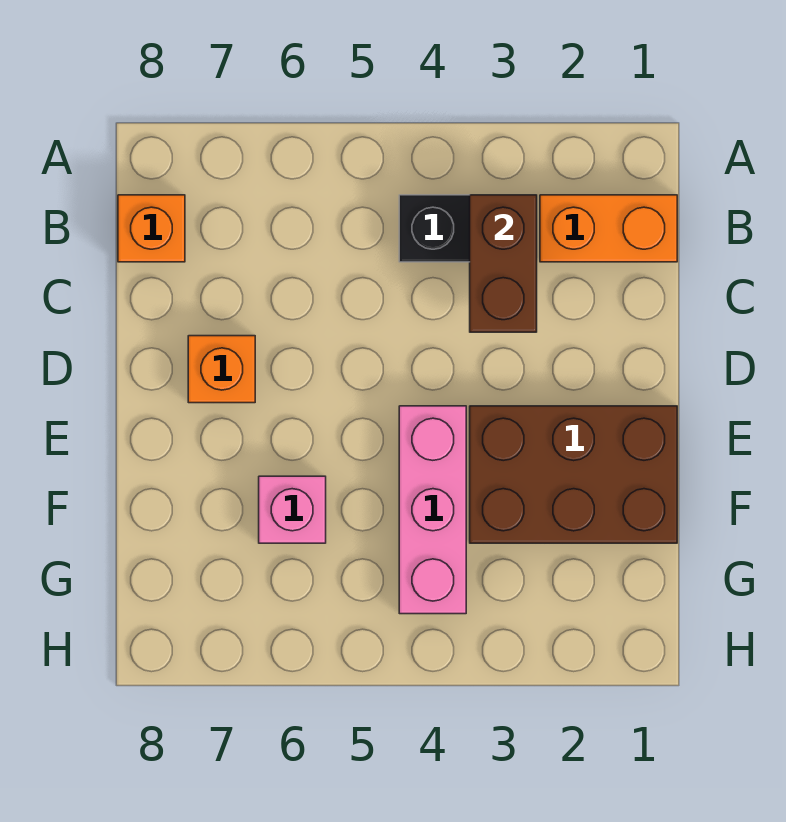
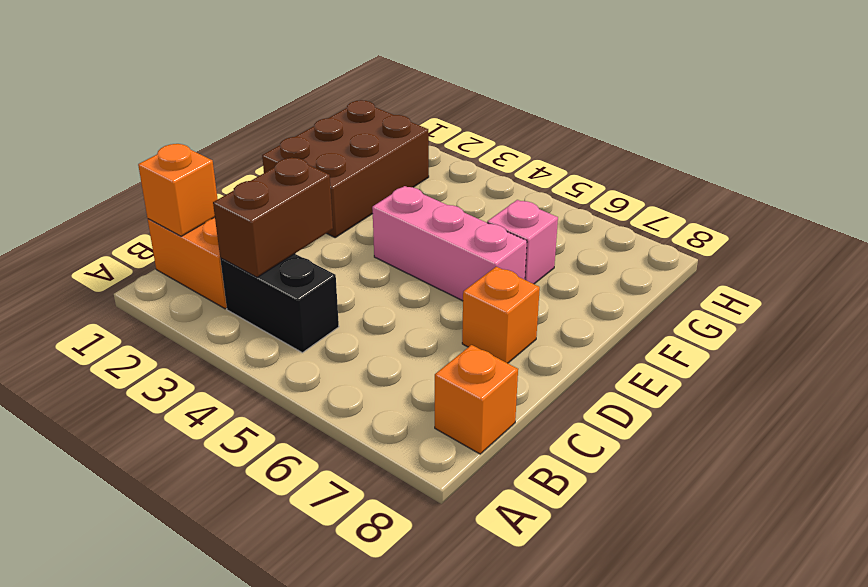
none -> orange 1x1 brick [138,144,218,236]
brown 2x3 brick [470,406,677,543] -> brown 2x3 brick turned to [262,100,429,237]
pink 1x3 brick [399,406,466,614] -> pink 1x3 brick turned to [372,186,527,301]

